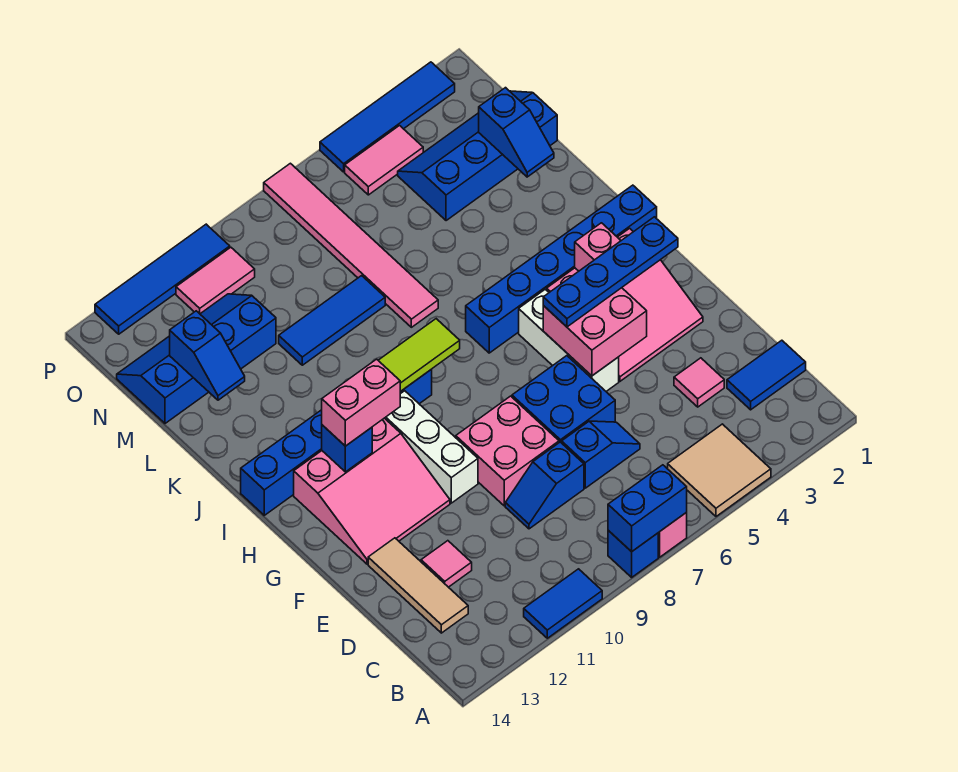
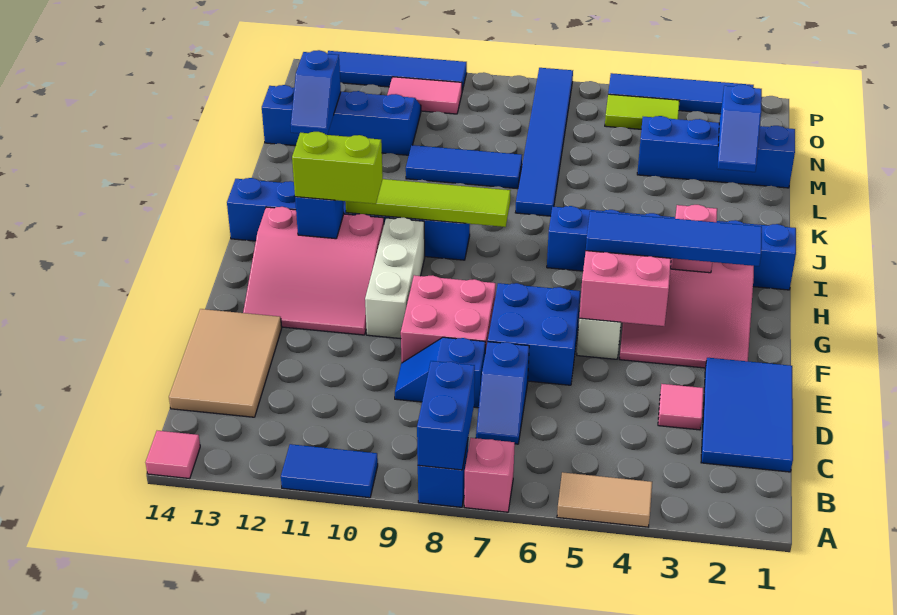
tan 2x2 tile [668,424,771,516] -> tan 1x2 tile [557,472,652,527]
blue 1x2 brick [608,465,687,552] -> blue 1x2 brick turned to [417,361,475,470]
blue 1x2 tile [727,340,806,410] -> blue 2x3 tile [701,358,793,472]
tan 1x3 tile [368,538,468,633] -> tan 2x3 tile [169,309,282,417]
blue 1x2 slope [562,421,640,488] -> blue 1x2 slope turned to [476,342,529,444]
pink 1x1 tile [421,541,472,587] -> pink 1x1 tile moved to [145,431,200,479]
blue 1x4 plate [543,217,678,327] -> blue 1x4 tile [586,211,762,266]
pink 1x2 brick [322,359,401,446] -> lime 1x2 brick [292,132,383,204]
pink 1x6 tile [264,163,438,327] -> blue 1x6 tile [515,68,573,216]
pink 1x2 tile [345,126,423,195] -> lime 1x2 tile [605,94,680,129]

